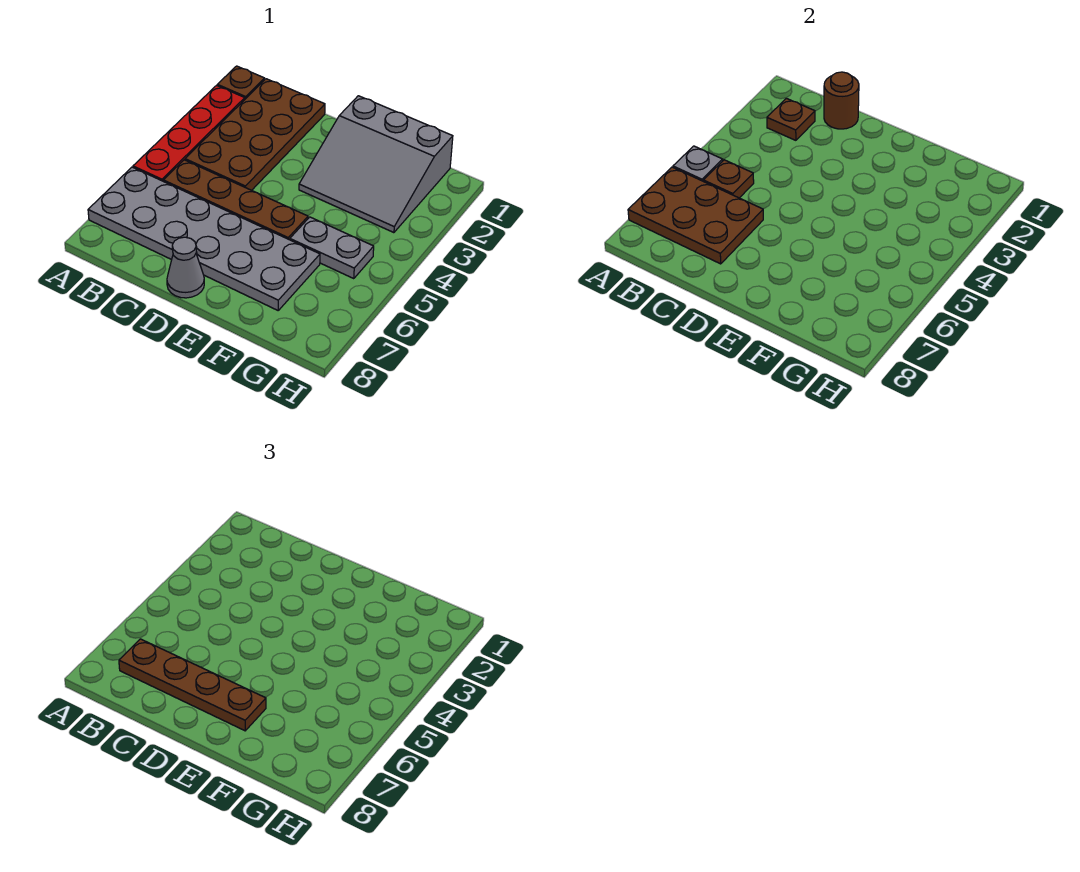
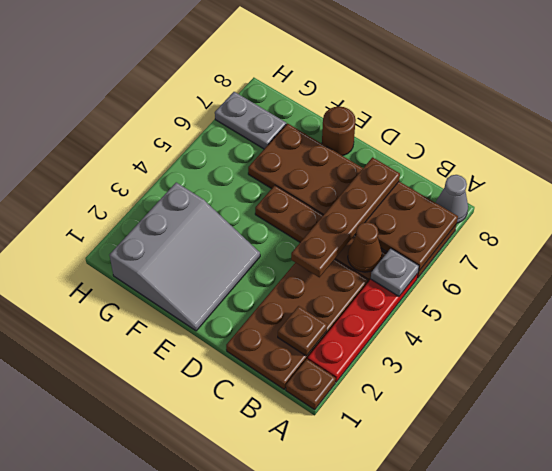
grey 2x6 plate [88,167,320,310] -> brown 2x6 plate [248,123,456,278]
brown 1x1 plate [704,160,754,198] -> brown 1x1 cone [348,222,382,272]
brown 1x4 plate [119,639,266,731] -> brown 1x4 plate turned to [291,157,400,277]
brown 1x1 round brick [824,72,859,129] -> brown 1x1 round brick moved to [322,107,356,156]
grey 1x1 cone [167,237,204,298] -> grey 1x1 cone moved to [436,175,468,223]
grey 3x3 slope [299,96,453,233] -> grey 3x3 slope turned to [109,182,260,331]
grey 1x2 plate [290,217,374,279] -> grey 1x2 plate moved to [215,92,286,149]

